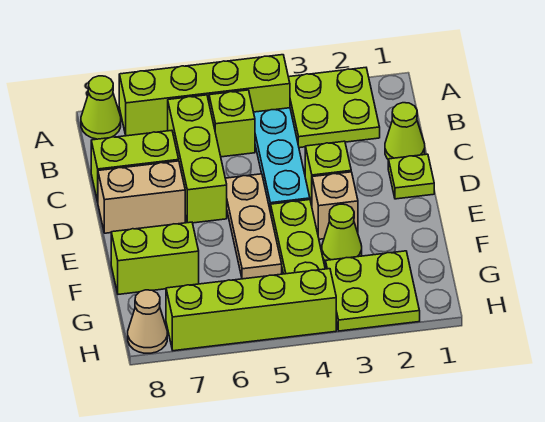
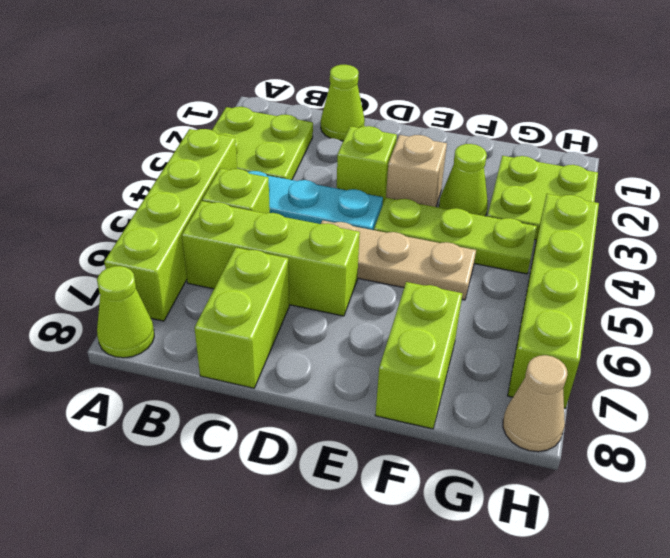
lime 1x1 plate [388,154,434,199] -> none
tan 1x2 brick [98,161,185,233] -> none

